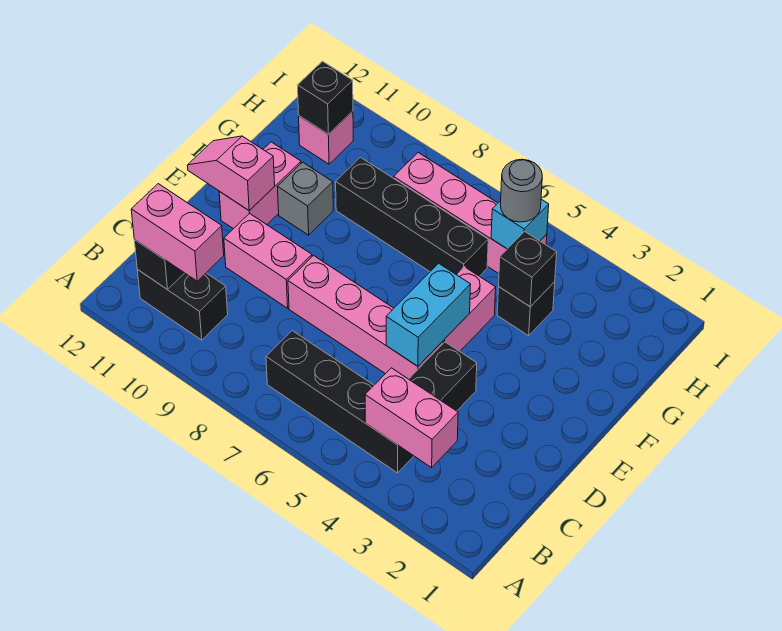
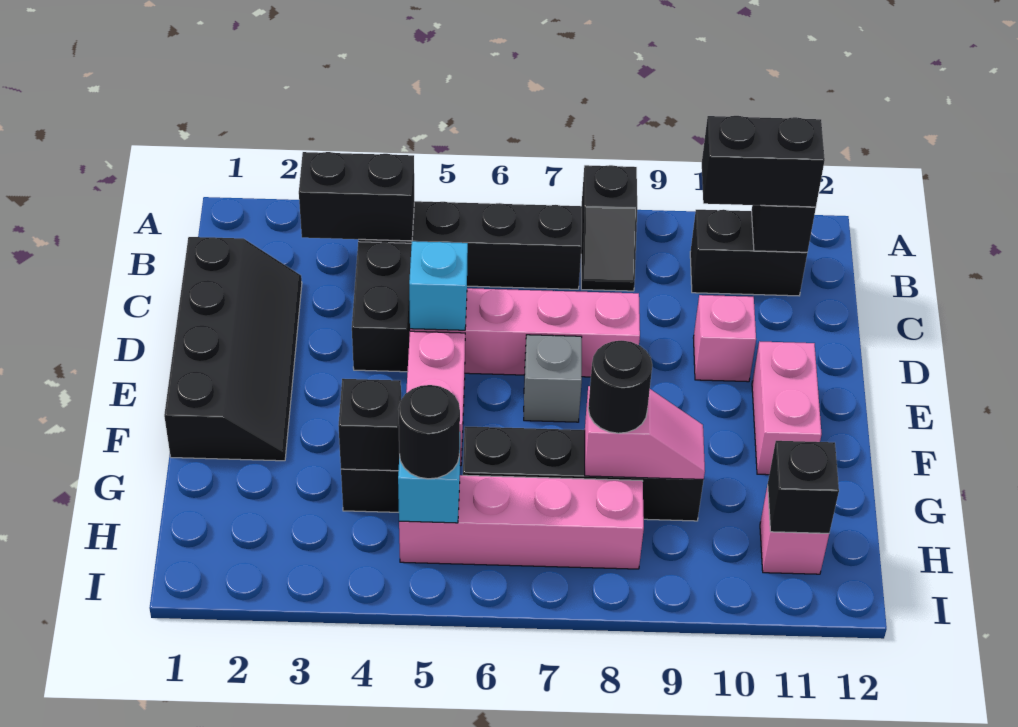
none -> black 1x2 slope [581,165,637,291]
pink 1x2 brick [365,368,458,468] -> black 1x2 brick [299,152,414,241]
pink 1x2 brick [131,184,224,281] -> black 1x2 brick [702,116,825,207]
none -> black 2x4 slope [164,237,302,461]
cyan 1x2 brick [386,263,471,366] -> cyan 1x1 brick [409,241,468,330]
pink 1x2 brick [224,213,312,308] -> pink 1x1 brick [694,295,756,382]
pink 1x2 slope [187,136,275,211] -> pink 1x2 slope moved to [585,386,705,479]
grey 1x1 brick [278,162,333,235] -> grey 1x1 brick moved to [524,335,582,422]
none -> black 1x1 round brick [588,341,652,433]
grey 1x1 round brick [501,159,542,222] -> black 1x1 round brick [398,385,460,479]

